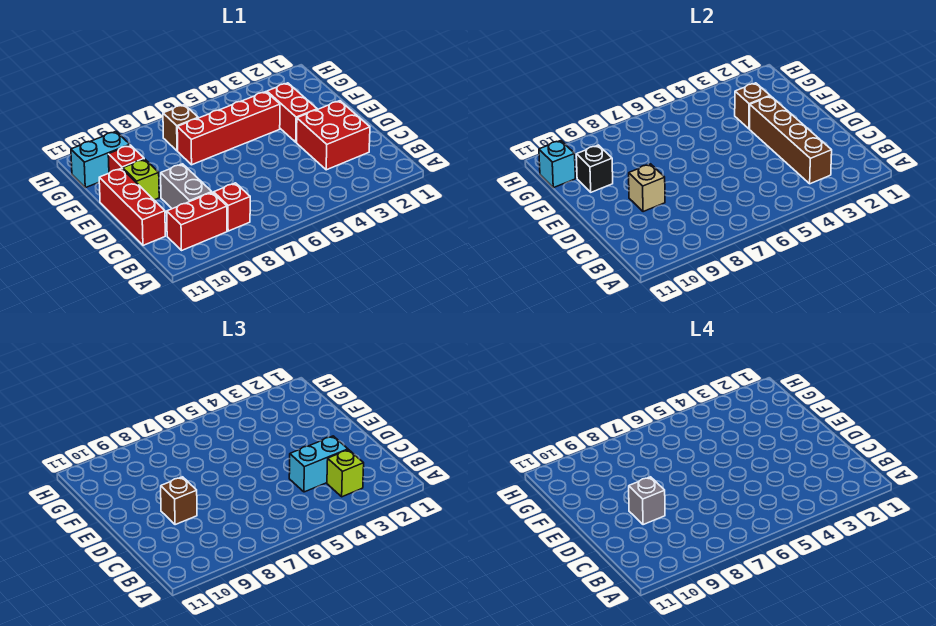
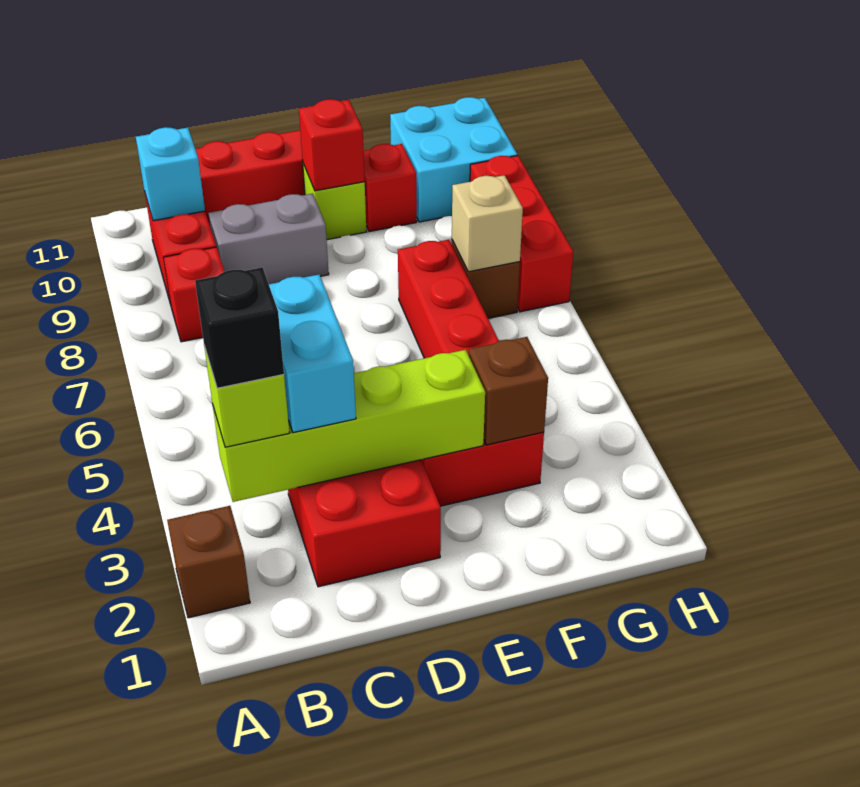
brown 1x4 brick [750,96,832,184] -> lime 1x4 brick [213,350,485,502]
tan 1x1 brick [629,164,665,212] -> tan 1x1 brick moved to [452,175,523,272]
brown 1x1 brick [161,477,197,525] -> brown 1x1 brick moved to [167,506,250,618]
grey 1x1 brick [629,477,665,525] -> none
none -> red 1x1 brick [299,99,365,191]
black 1x1 brick [576,145,613,192] -> black 1x1 brick moved to [195,267,284,388]
cyan 1x2 brick [71,132,130,188] -> cyan 2x2 brick [390,97,517,222]
cyan 1x1 brick [539,141,575,188] -> cyan 1x1 brick moved to [136,127,205,221]
none -> red 1x3 brick [470,156,573,312]

